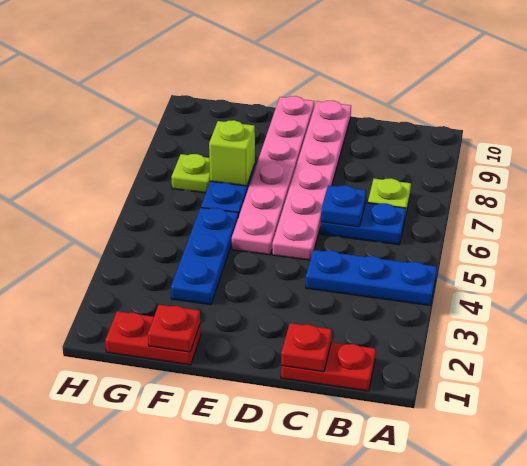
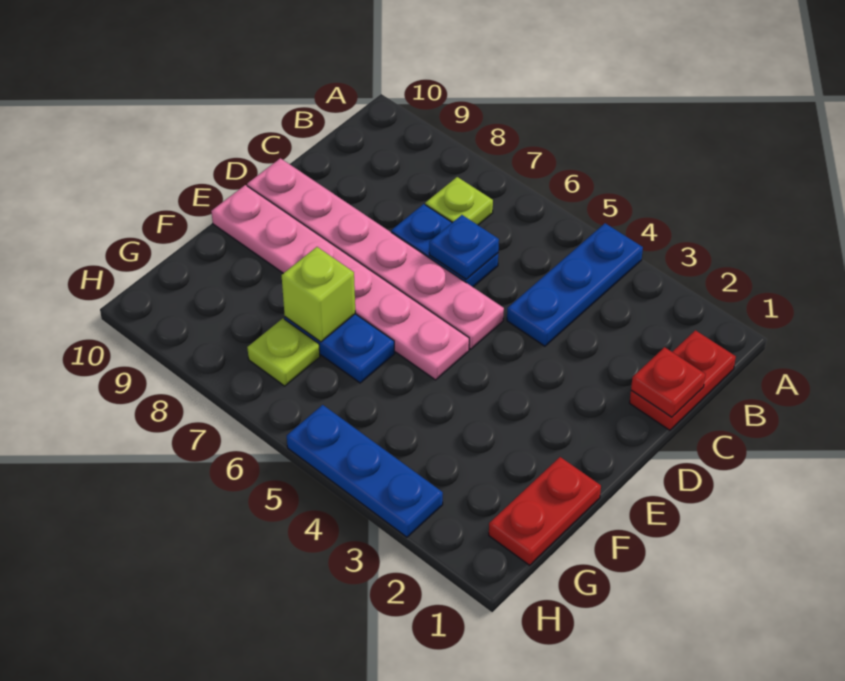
blue 1x2 plate [321,203,406,245] -> blue 1x2 plate turned to [391,204,498,287]
red 1x1 plate [148,305,200,352] -> none
blue 1x3 plate [171,208,238,305] -> blue 1x3 plate moved to [287,405,443,537]

